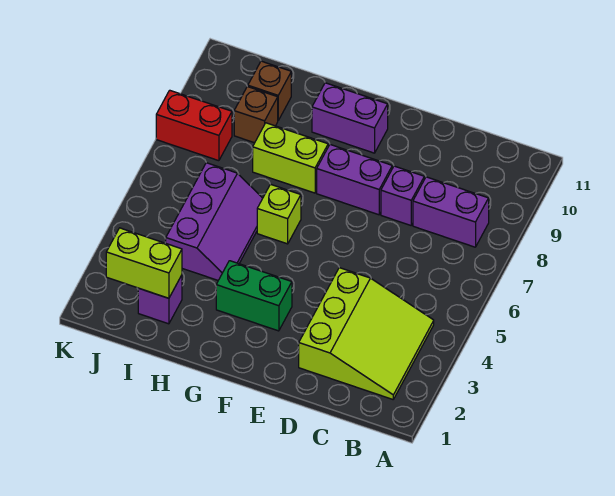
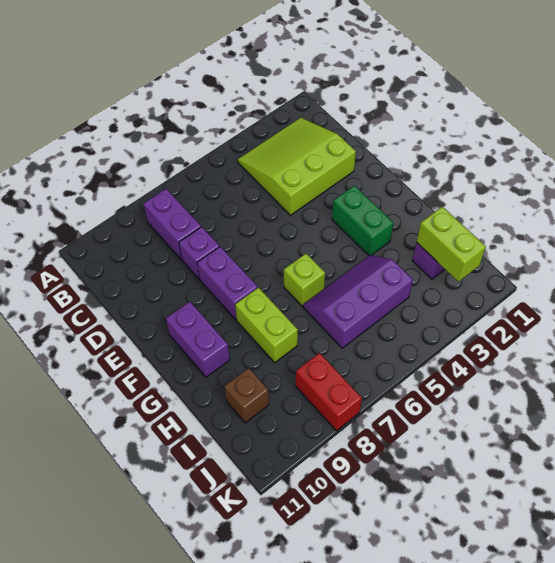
brown 1x1 brick [234,87,278,143] -> none

